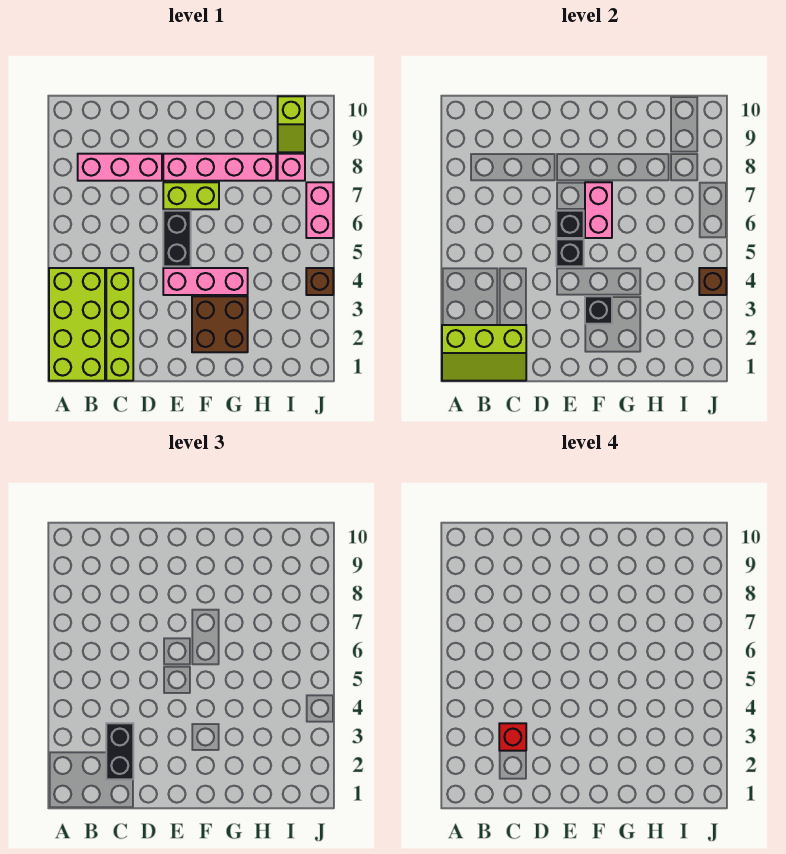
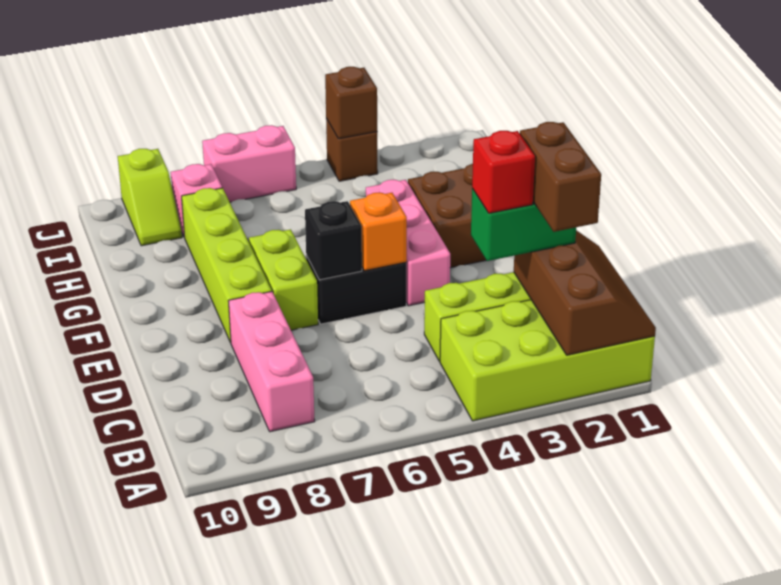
lime 2x3 slope [442,325,526,381] -> brown 2x3 slope [514,230,656,355]
none -> brown 1x2 brick [520,122,601,232]
black 1x2 brick [106,723,133,779] -> green 1x2 brick [471,189,576,261]
black 1x1 brick [556,239,584,266] -> orange 1x1 brick [350,193,407,271]
pink 1x4 brick [163,154,276,181] -> lime 1x4 brick [182,188,272,343]
black 1x1 brick [585,296,612,324] -> none
pink 1x2 brick [585,182,612,238] -> none
lime 1x2 slope [278,96,305,152] -> lime 1x2 slope turned to [118,149,182,246]

